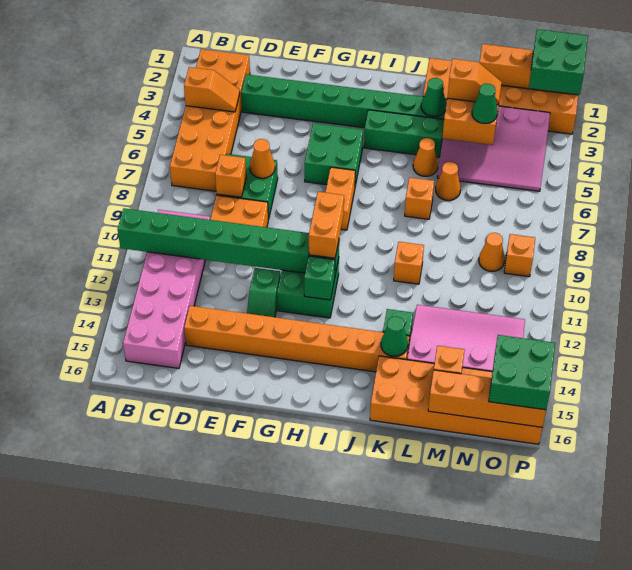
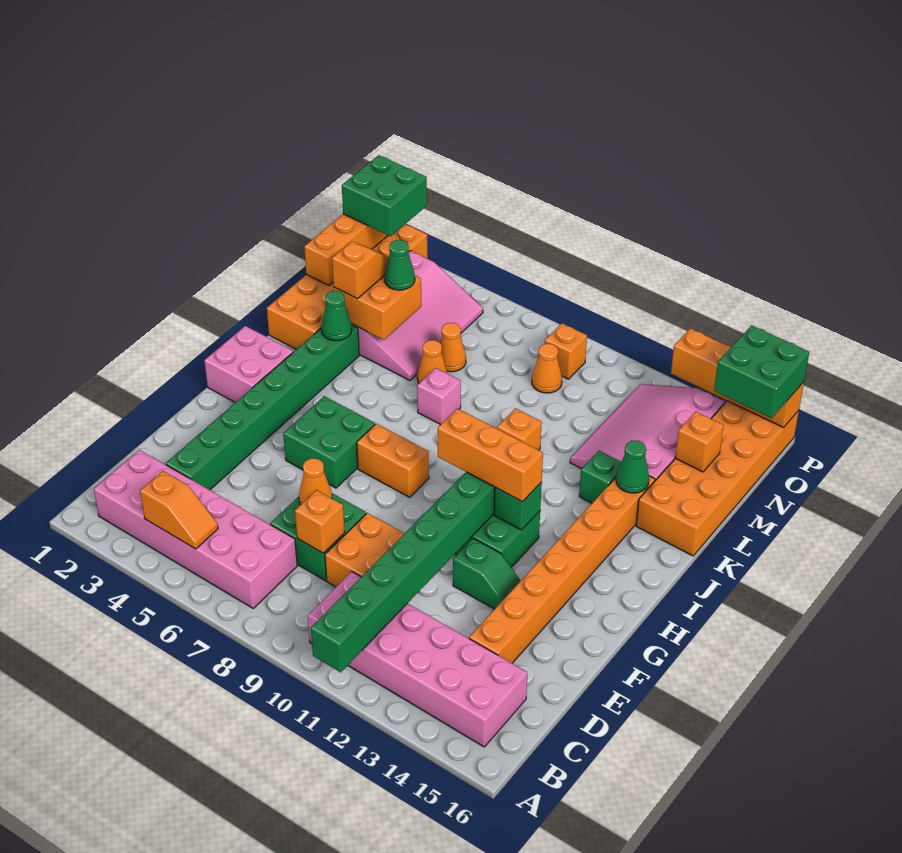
orange 2x6 brick [170,49,250,191] -> pink 2x6 brick [94,450,297,608]
orange 1x2 slope [184,67,240,112] -> orange 1x2 slope turned to [140,471,218,549]
none -> pink 2x2 brick [204,326,293,402]
orange 1x2 brick [309,192,344,258] -> orange 1x3 brick [438,409,543,502]
green 1x3 brick [364,110,444,158] -> none
orange 1x1 cone [413,138,438,176] -> orange 1x1 cone moved to [440,323,466,372]
orange 1x1 brick [405,177,434,219] -> pink 1x1 brick [417,368,461,425]
orange 1x4 brick [428,370,546,427] -> orange 1x4 brick turned to [671,328,804,427]

